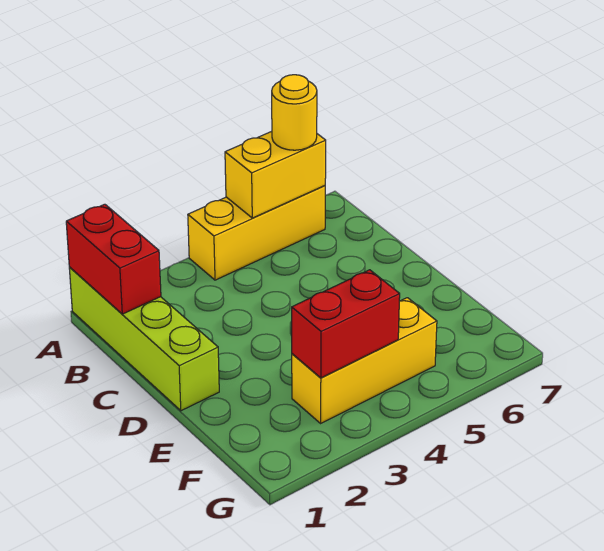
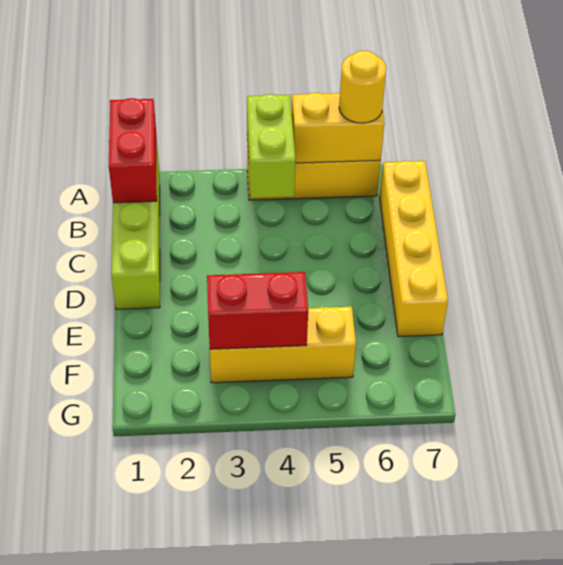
none -> lime 1x2 brick [247,94,295,198]
none -> yellow 1x4 brick [379,161,448,337]

